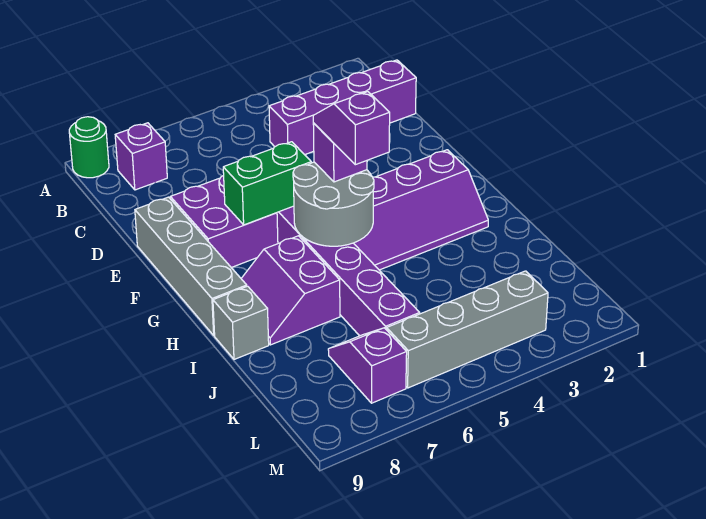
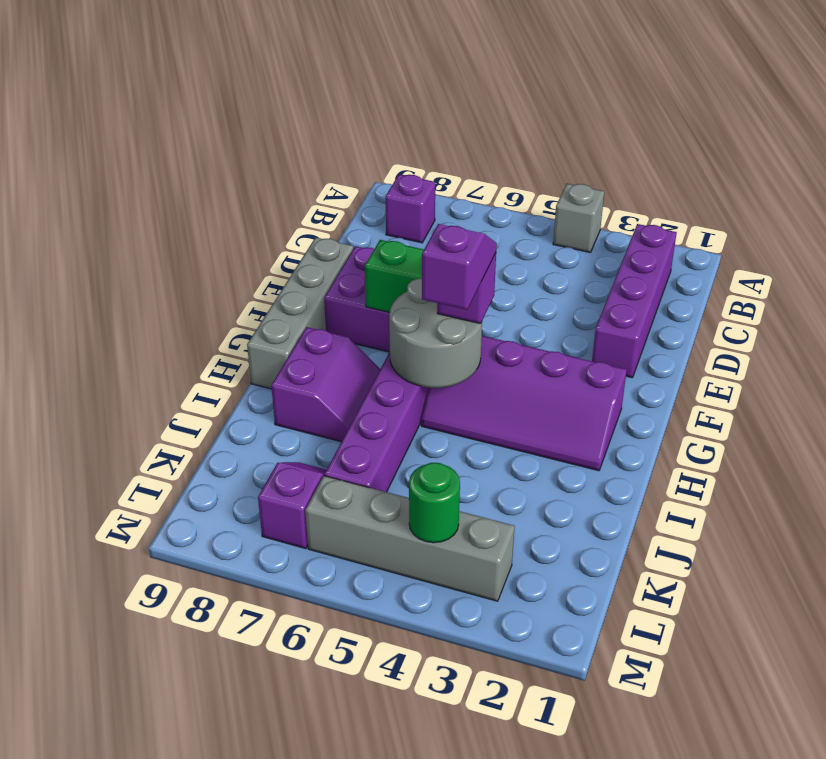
green 1x1 round brick [69,117,109,178] -> green 1x1 round brick moved to [409,463,460,543]
purple 1x4 brick [269,60,416,155] -> purple 1x4 brick turned to [592,224,677,378]
purple 2x2 slope [241,236,340,345] -> purple 2x2 slope turned to [271,327,380,442]
grey 1x1 brick [213,286,269,359] -> grey 1x1 brick moved to [553,184,604,253]

